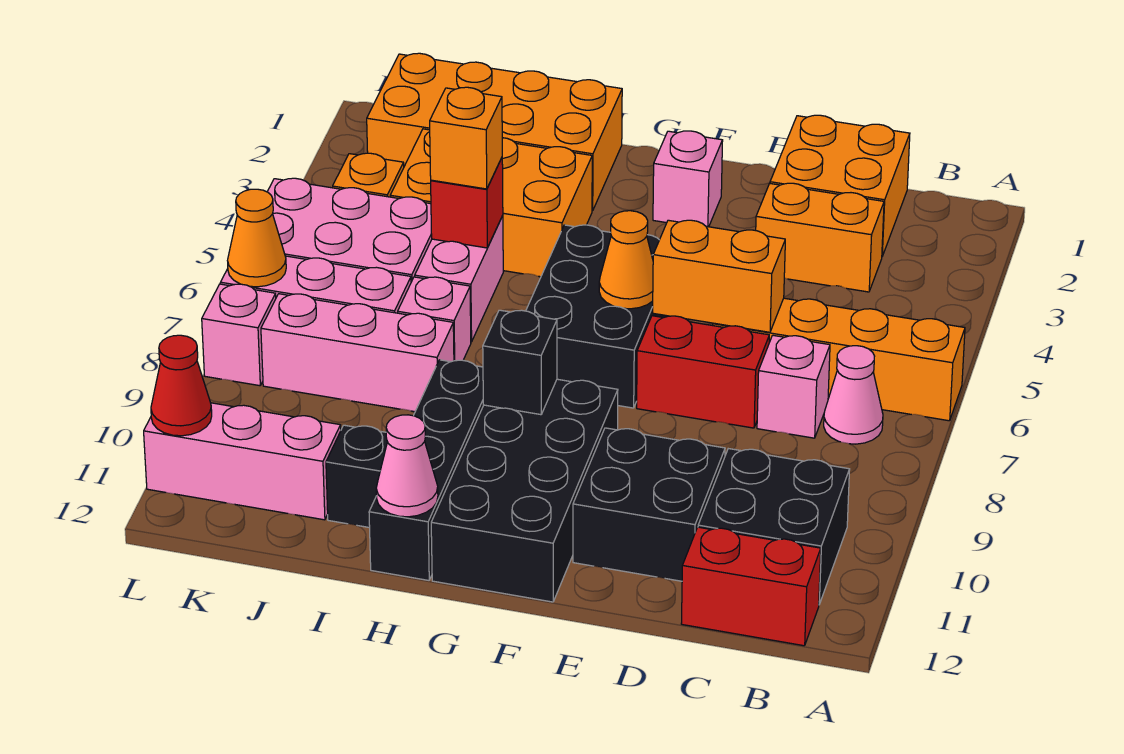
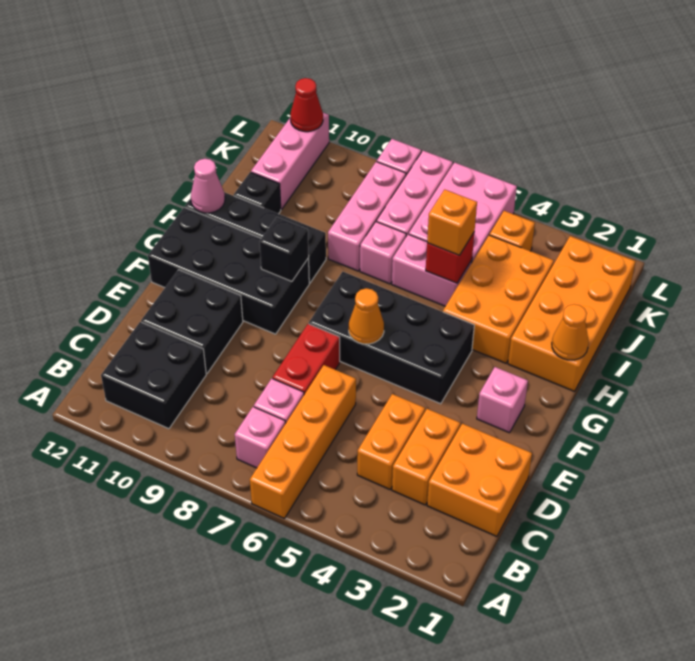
pink 1x1 cone [824,346,883,444] -> pink 1x1 brick [235,407,286,468]
red 1x2 brick [681,527,821,646] -> none
orange 1x2 brick [653,220,785,332] -> orange 1x2 brick moved to [357,394,425,489]
black 2x3 brick [526,225,668,408] -> black 2x4 brick [309,272,474,404]
orange 1x1 cone [228,189,286,287] -> orange 1x1 cone moved to [552,304,589,360]

